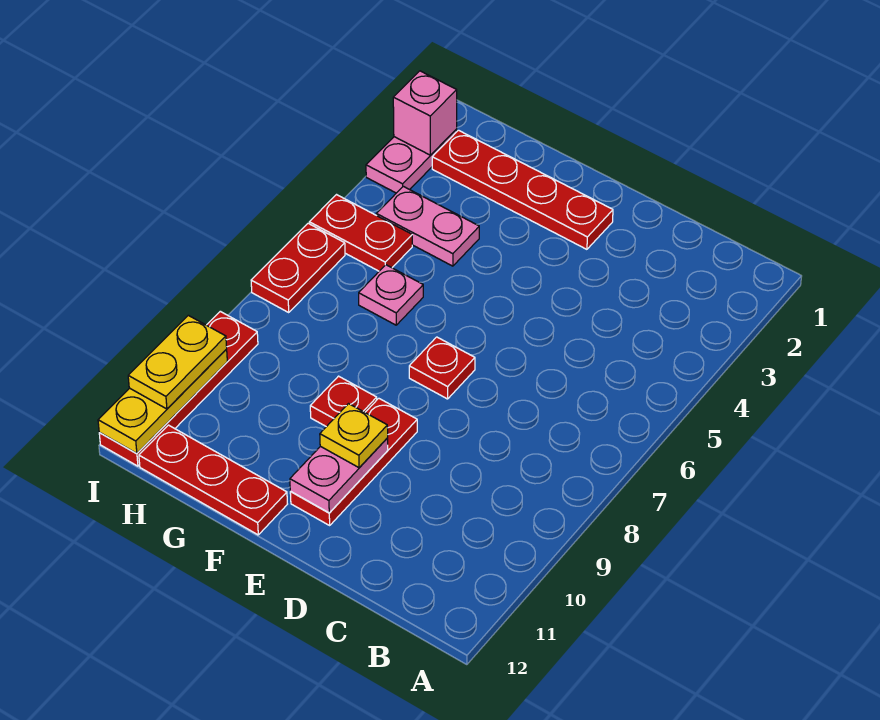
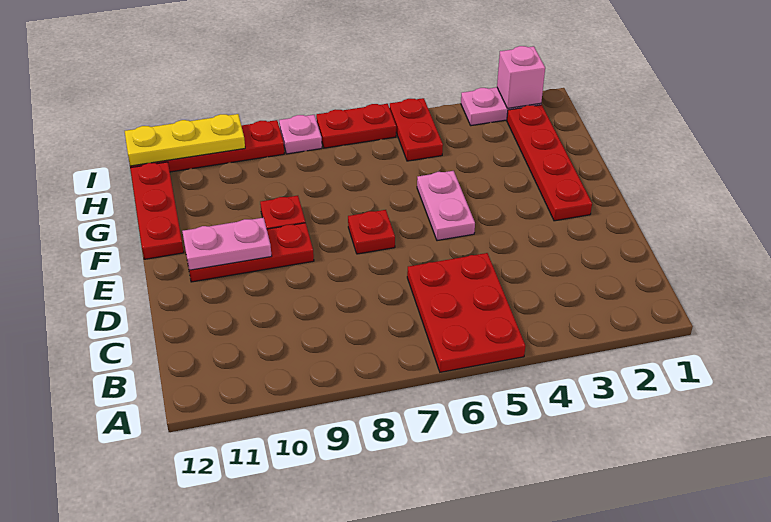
none -> red 2x3 plate [407,253,525,372]
yellow 1x1 plate [320,404,388,468] -> none
pink 1x2 plate [376,186,479,266] -> pink 1x2 plate moved to [417,171,475,241]
pink 1x1 plate [359,265,423,325] -> pink 1x1 plate moved to [279,115,322,154]
yellow 1x2 plate [128,315,227,409] -> none

